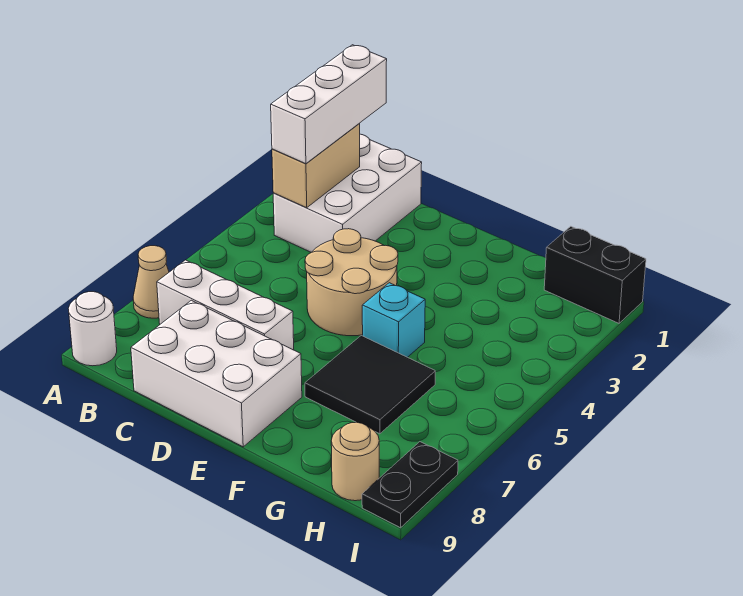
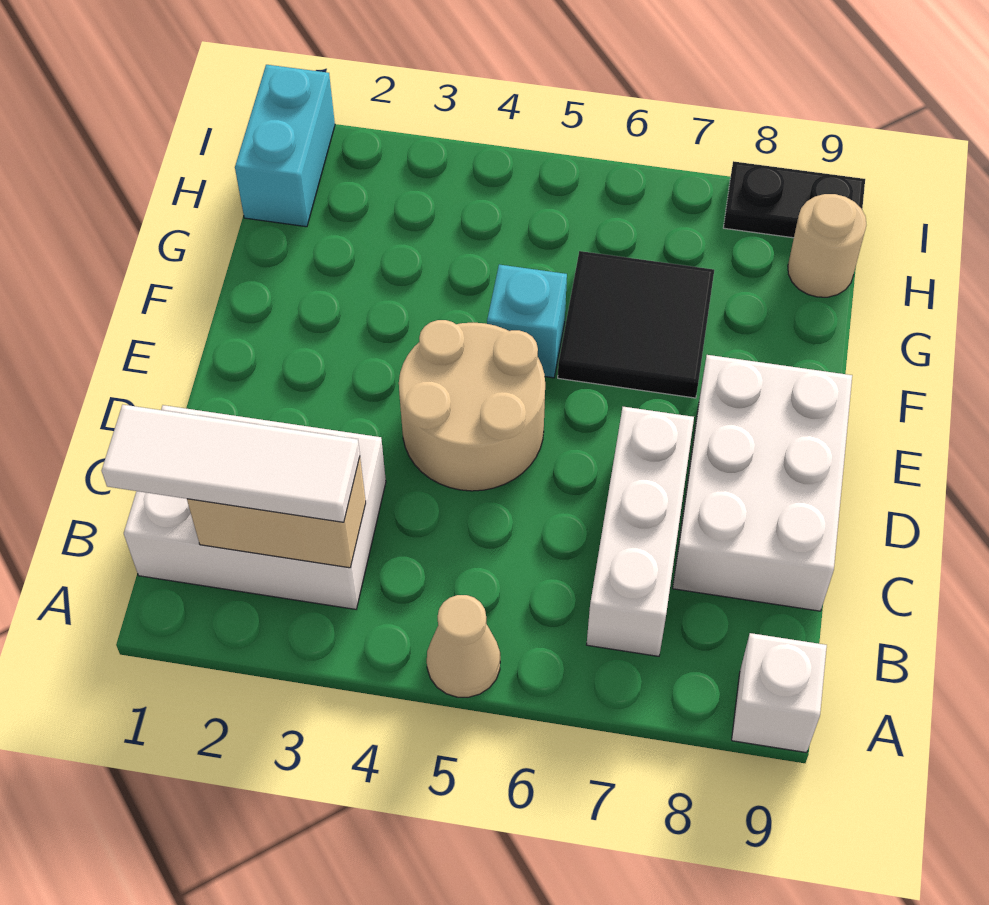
tan 1x1 cone [133,246,169,318] -> tan 1x1 cone moved to [427,595,500,697]
white 1x1 round brick [68,292,117,366] -> white 1x1 brick [732,633,827,753]
white 1x3 brick [271,45,387,164] -> white 1x3 tile [102,405,360,522]
black 1x2 brick [544,226,646,323] -> cyan 1x2 brick [235,65,335,227]

